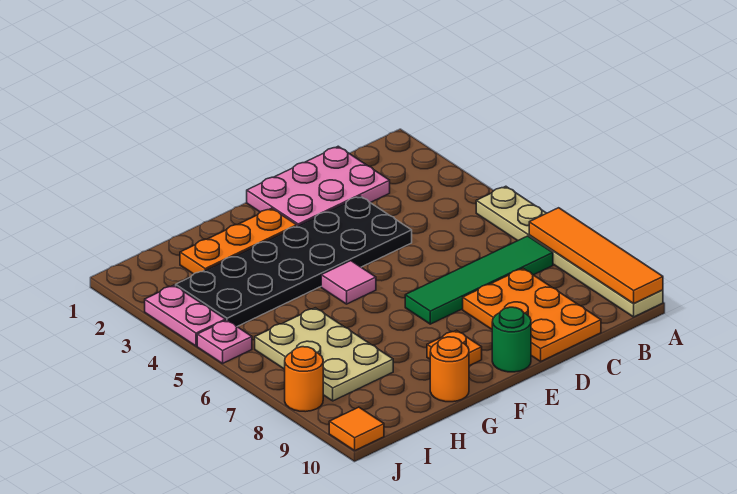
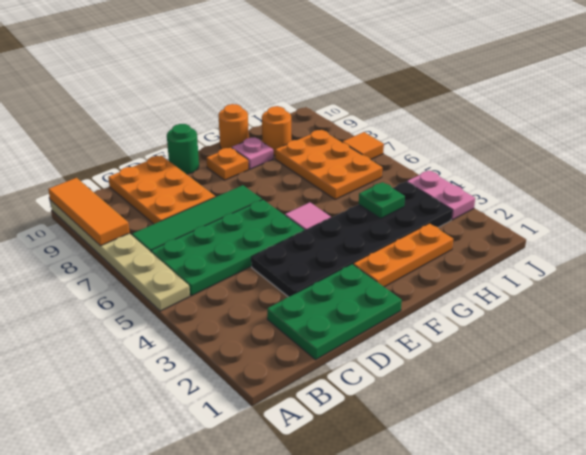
orange 1x4 tile [529,208,663,304] -> orange 1x3 tile [48,178,130,246]
none -> green 2x4 plate [151,200,305,296]
pink 2x3 plate [247,146,390,226] -> green 2x3 plate [267,264,402,360]
none -> green 1x1 plate [359,182,405,218]
tan 2x3 plate [255,308,393,401] -> orange 2x3 plate [275,130,382,199]
pink 1x1 plate [197,320,252,364] -> pink 1x1 plate moved to [232,137,273,169]
orange 1x1 round brick [285,347,323,412] -> orange 1x1 round brick moved to [262,106,291,156]
orange 1x1 tile [329,407,384,451] -> orange 1x1 tile moved to [342,132,384,159]

